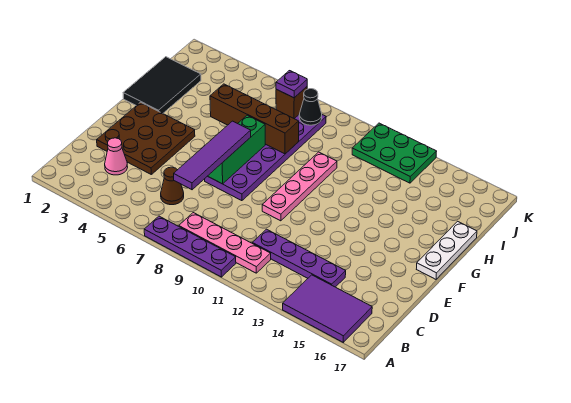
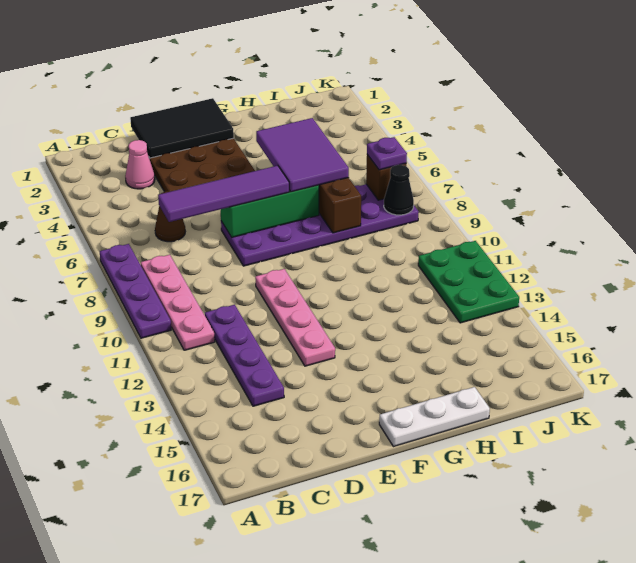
purple 2x3 tile [283,275,372,342] -> purple 2x3 tile moved to [256,118,349,192]
pink 1x4 plate [262,152,337,221] -> pink 1x4 plate turned to [255,269,335,366]
black 2x3 tile [123,57,201,113] -> black 2x3 tile moved to [130,98,234,158]

